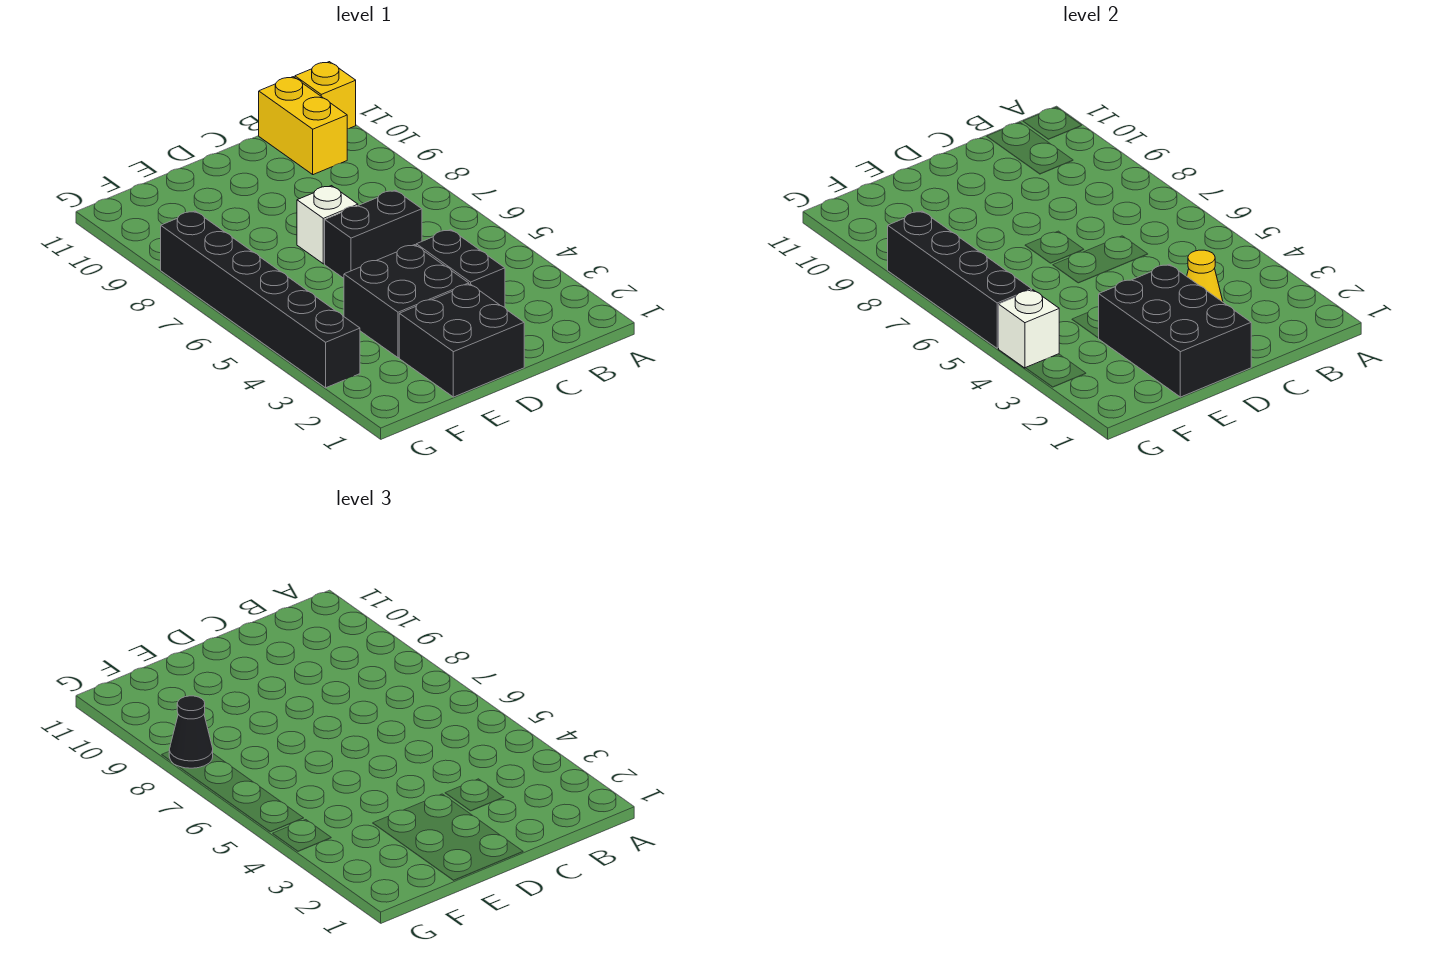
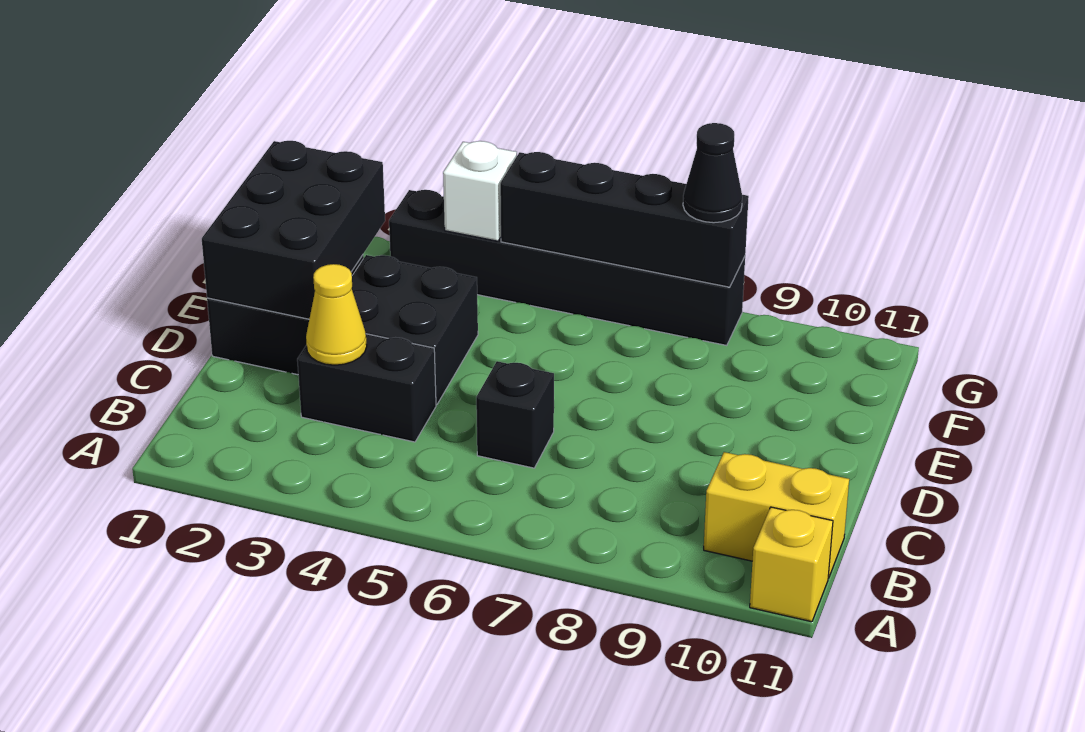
black 1x2 brick [325,190,422,278] -> black 1x1 brick [476,361,554,468]
black 2x3 brick [1099,264,1251,397] -> black 2x3 brick turned to [202,141,385,319]
white 1x1 brick [297,186,358,264] -> none

